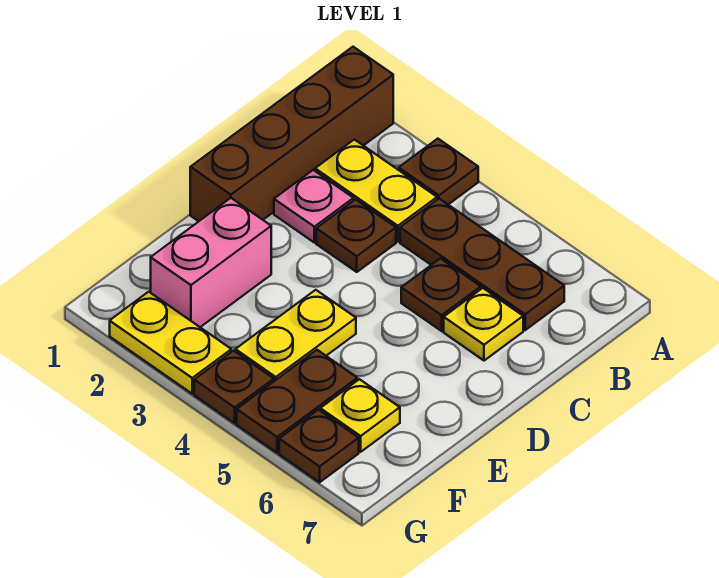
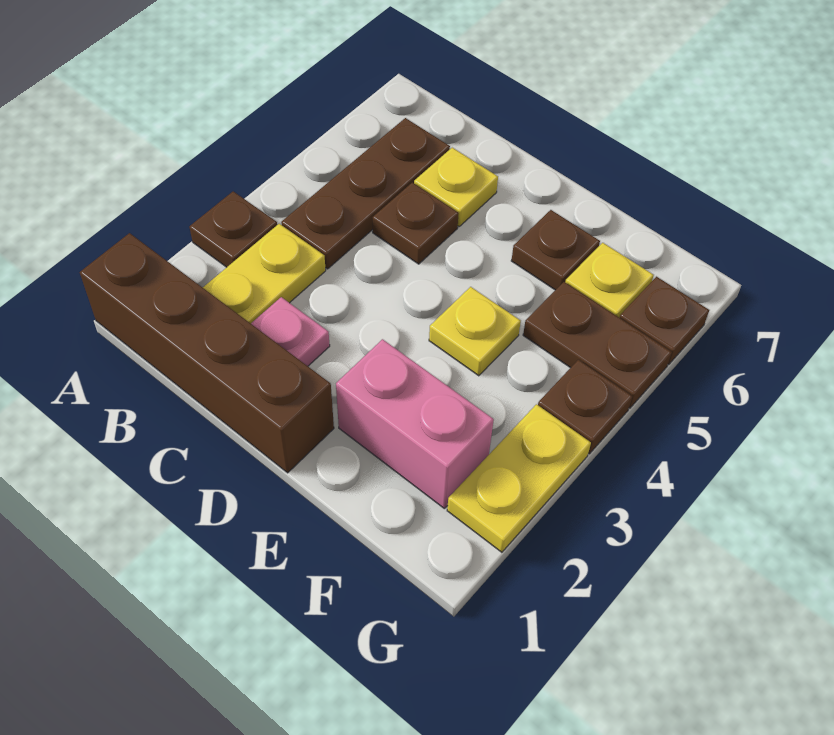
brown 1x1 plate [316,199,396,272] -> brown 1x1 plate moved to [511,210,600,290]
yellow 1x2 plate [235,290,356,381] -> yellow 1x1 plate [429,287,521,376]

